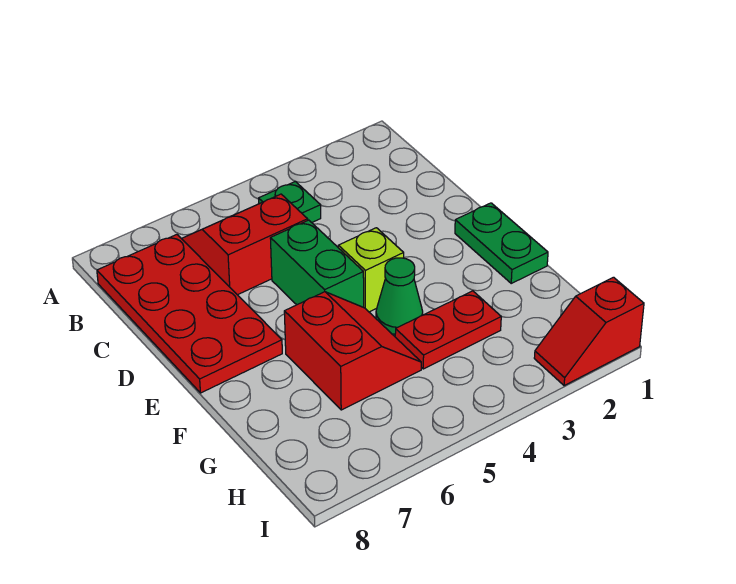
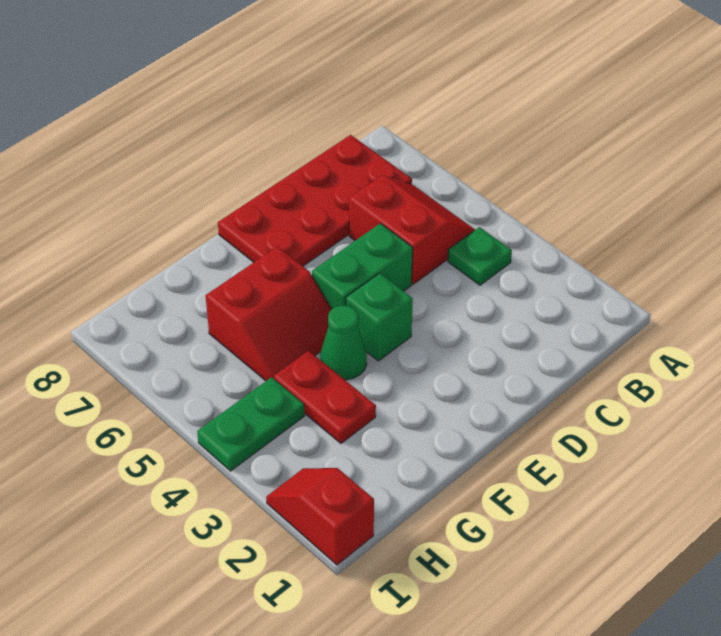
green 1x2 plate [455,203,548,283] -> green 1x2 plate moved to [197,377,305,471]
lime 1x1 brick [338,228,404,312] -> green 1x1 brick [346,273,413,361]

